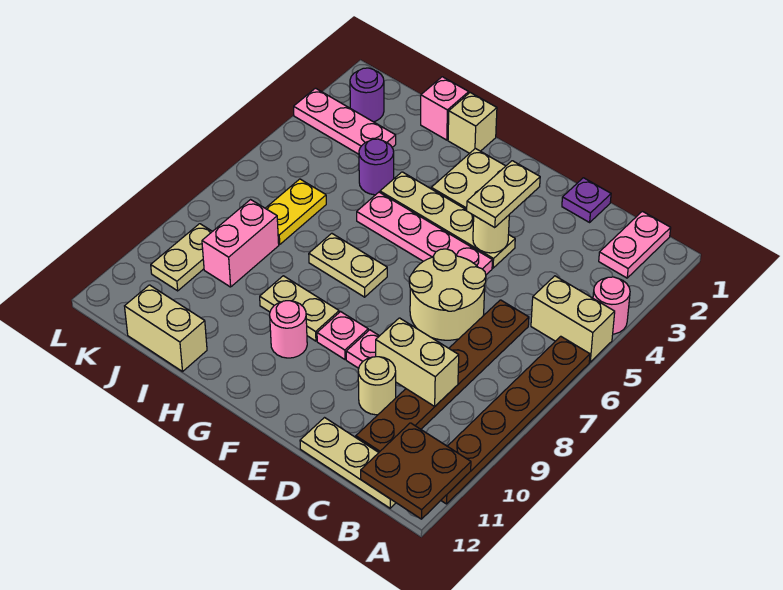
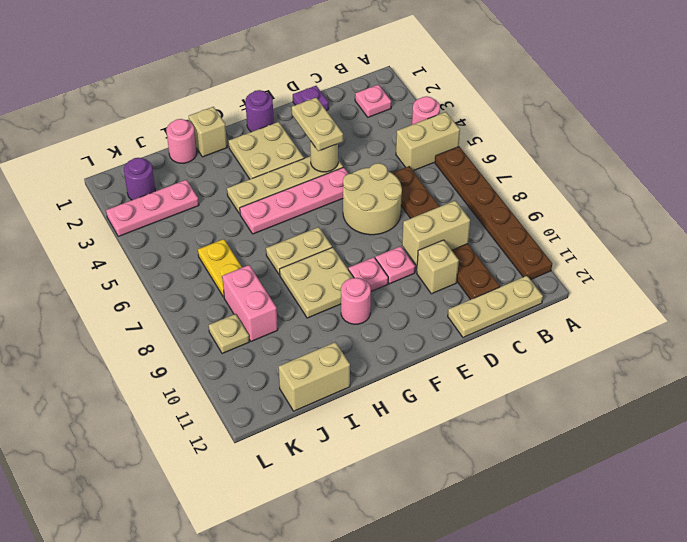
brown 2x2 plate [361,423,471,519] -> none
pink 1x2 plate [599,211,671,278] -> pink 1x1 plate [355,85,391,117]
tan 1x1 round brick [358,357,396,415] -> tan 1x1 brick [417,240,459,294]
tan 1x2 plate [260,276,339,341] -> tan 2x2 plate [280,247,354,318]
pink 1x1 brick [421,77,469,140] -> pink 1x1 round brick [166,119,197,163]
purple 1x1 round brick [359,139,394,195] -> purple 1x1 round brick moved to [246,90,274,132]
tan 1x2 plate [151,224,212,291] -> tan 1x1 plate [209,314,249,354]

